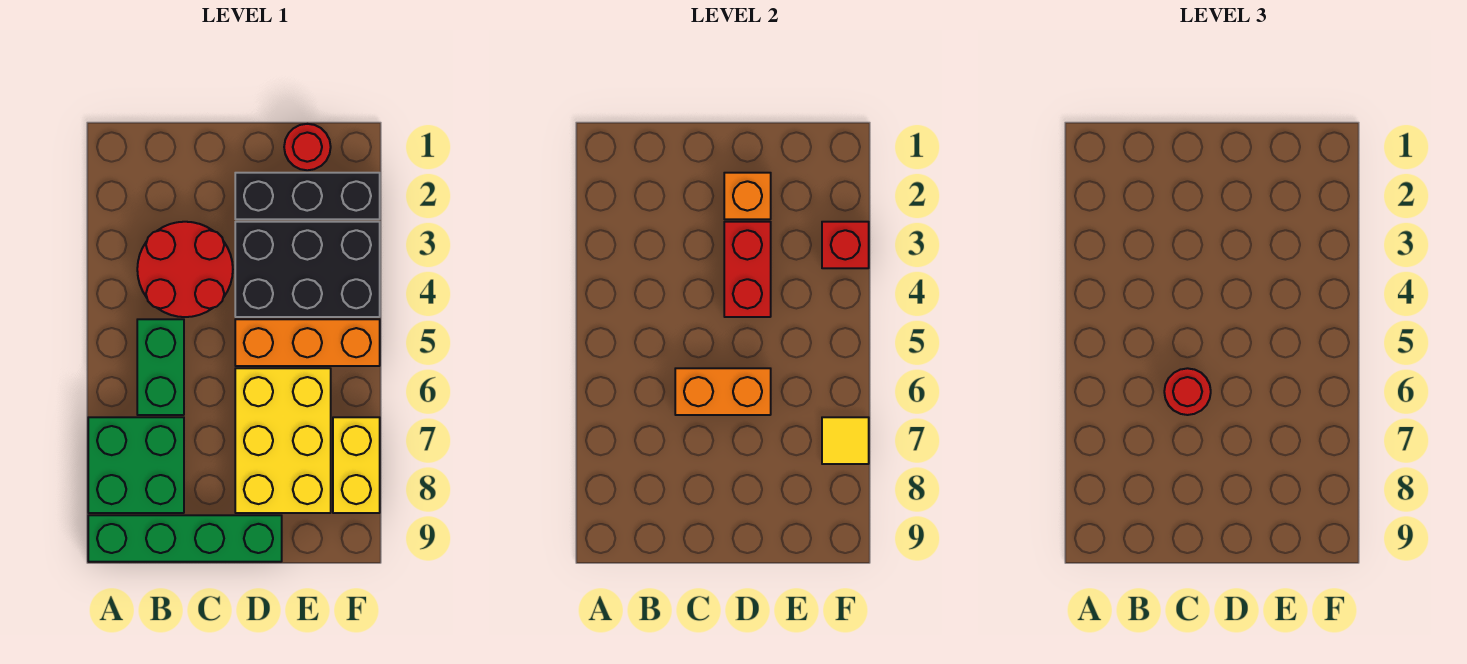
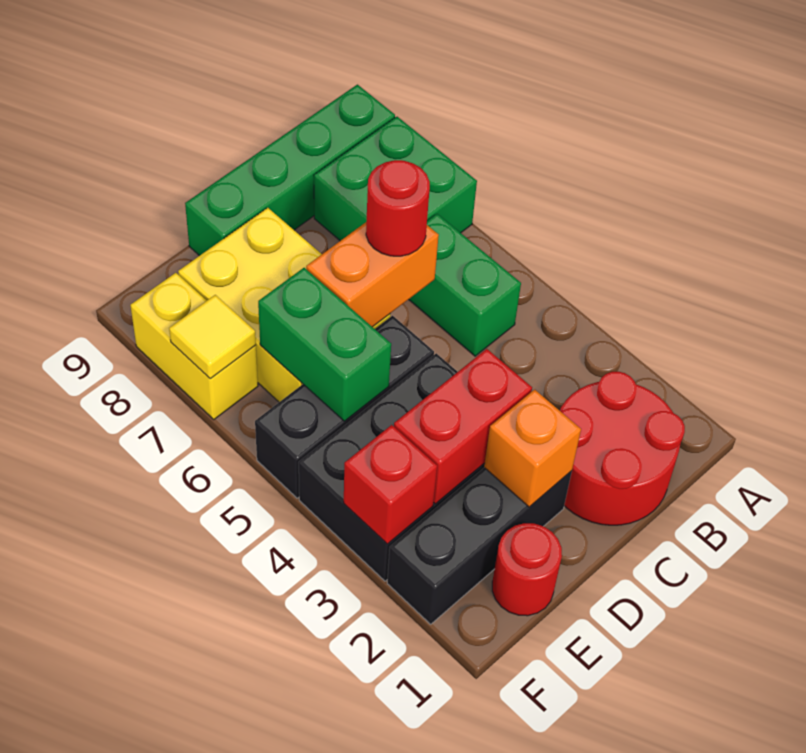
red 2x2 round brick [137,222,233,317] -> red 2x2 round brick moved to [560,372,685,525]
red 1x2 brick [724,222,771,317] -> red 1x2 brick turned to [394,349,532,504]
orange 1x3 brick [235,319,380,366] -> black 1x3 brick [255,316,434,498]
none -> green 1x2 brick [258,268,391,421]

